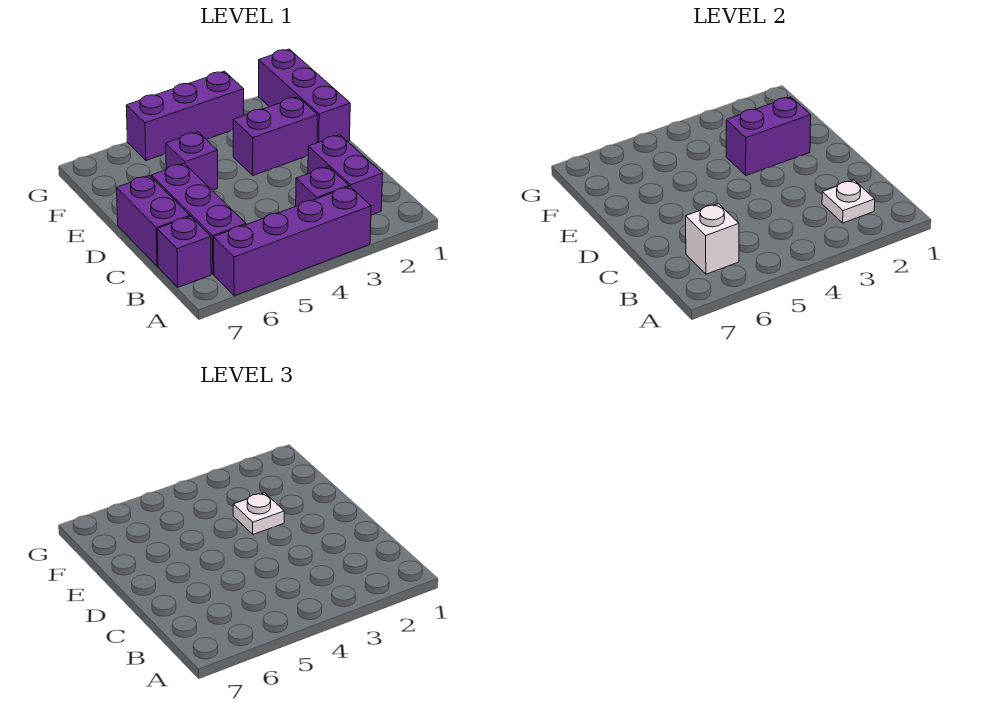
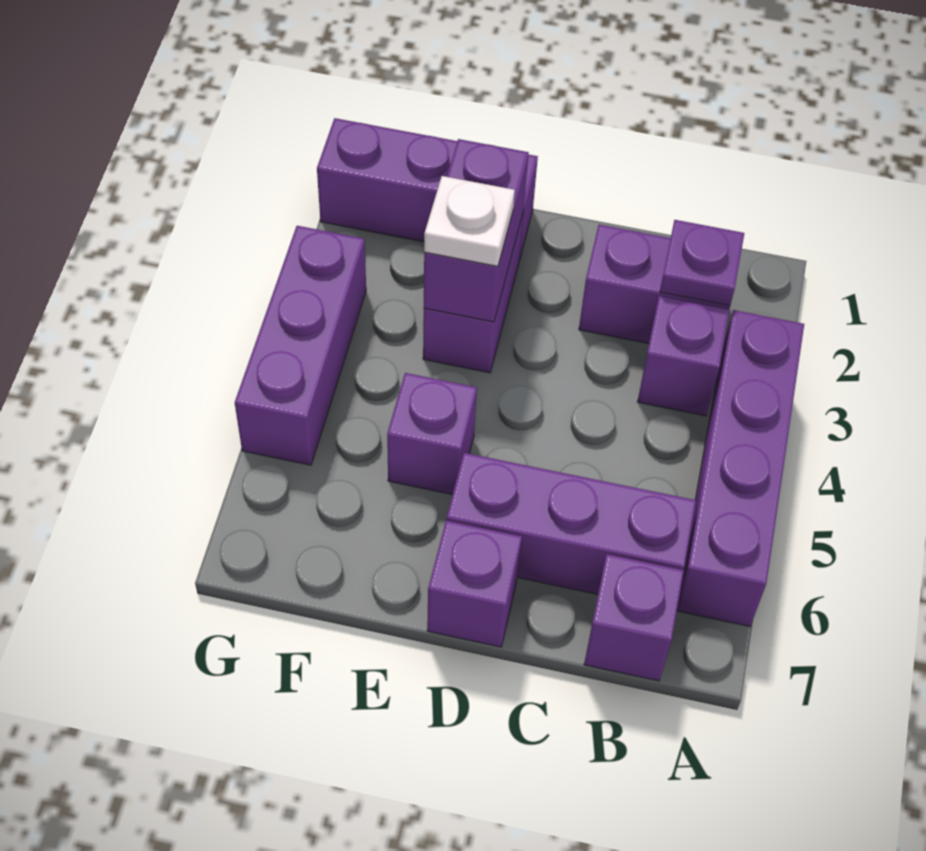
white 1x1 plate [822,180,875,223] -> purple 1x1 plate [660,220,744,306]
white 1x1 brick [686,204,739,274] -> none
purple 1x2 brick [117,176,190,266] -> purple 1x1 brick [427,521,522,647]

